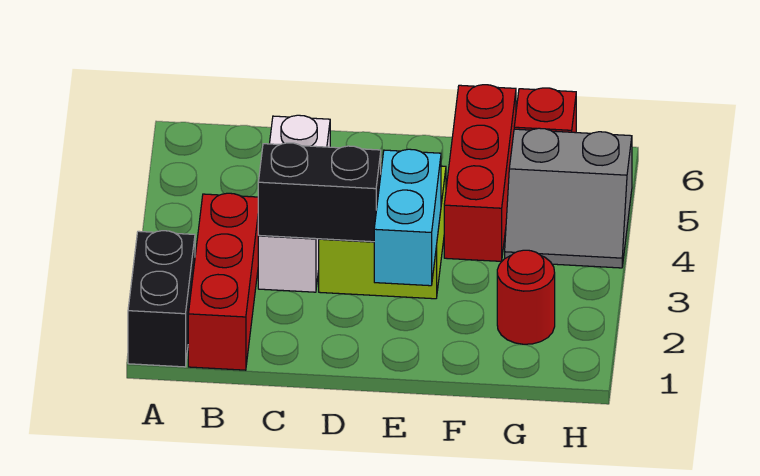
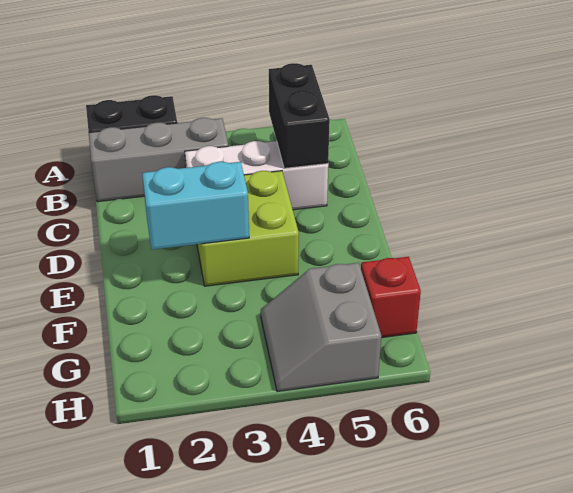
red 1x3 brick [188,193,259,370] -> grey 1x3 brick [89,118,228,202]
black 1x2 brick [258,143,381,242] -> black 1x2 brick moved to [269,63,330,168]
red 1x3 brick [444,85,516,261] -> none
red 1x1 round brick [497,250,555,344] -> none

